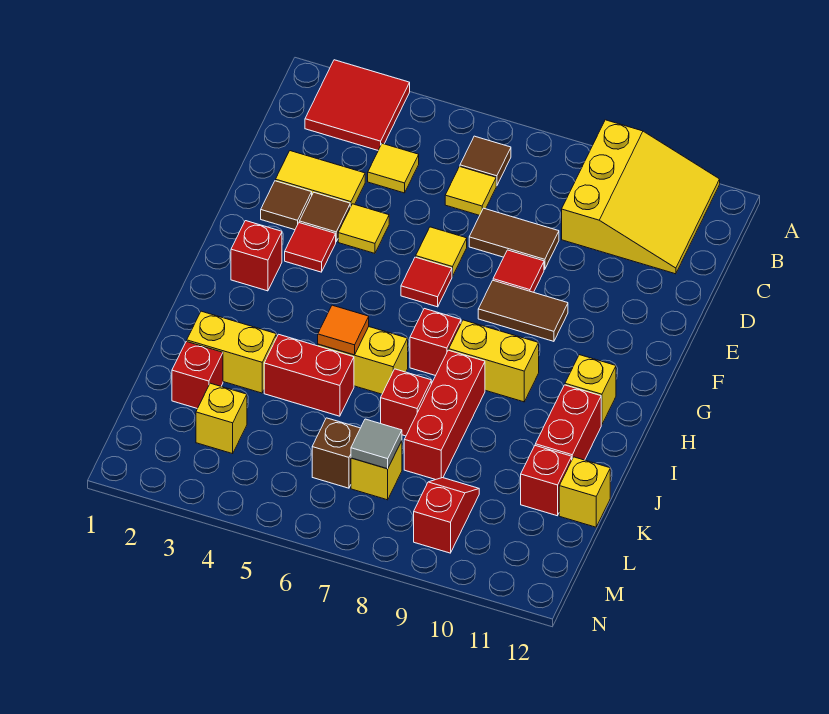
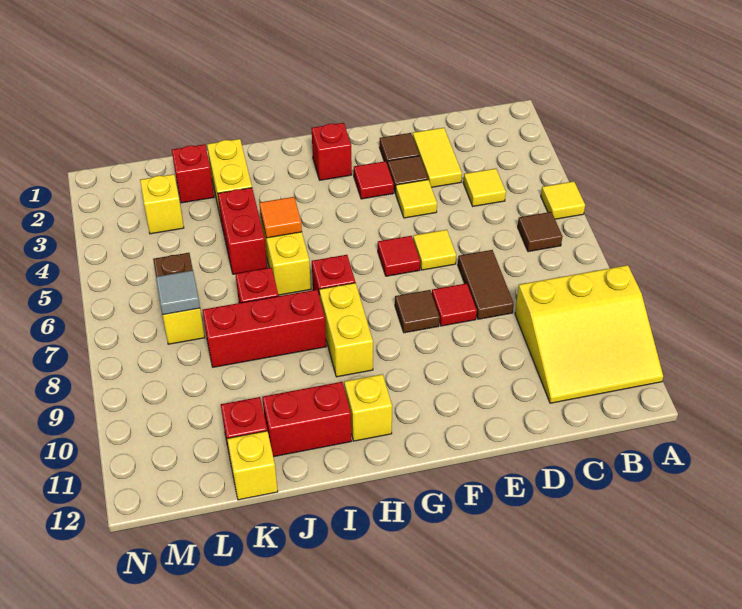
red 2x2 tile [305,60,410,150] -> none
yellow 1x1 tile [445,167,496,215] -> yellow 1x1 tile moved to [541,181,585,219]
brown 1x2 tile [478,281,568,341] -> brown 1x1 tile [395,290,440,333]
red 1x2 slope [414,478,479,553] -> none

